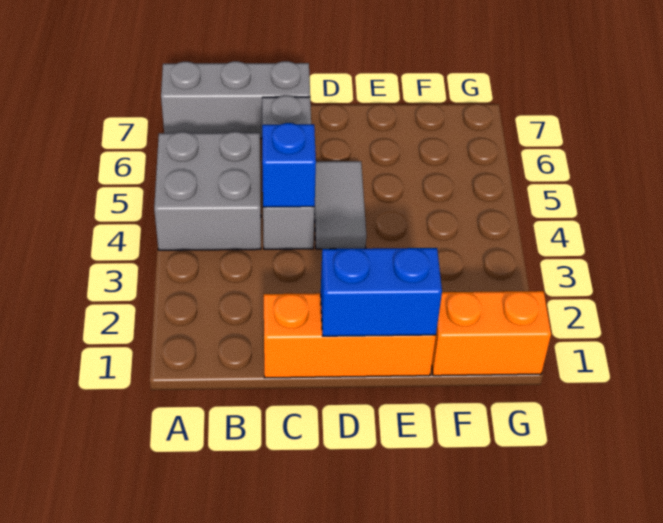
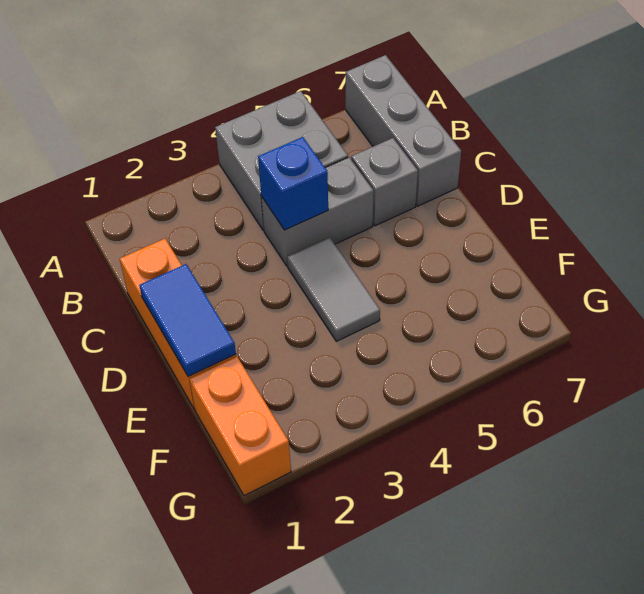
blue 1x2 brick [321,248,442,336] -> blue 1x2 tile [139,264,236,377]
grey 1x2 tile [314,161,366,249] -> grey 1x2 tile turned to [287,237,380,341]

